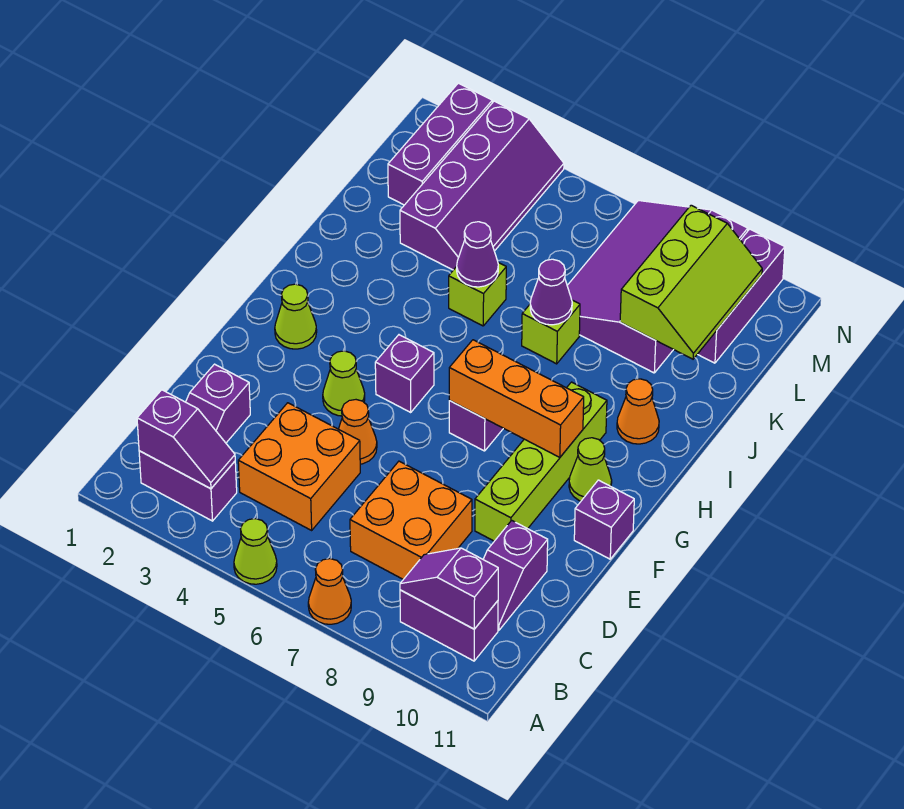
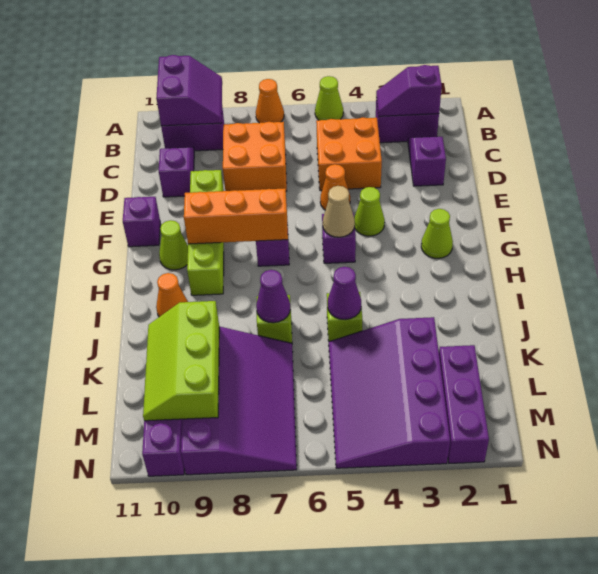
purple 1x2 slope [400,548,498,629] -> purple 2x2 slope [156,55,222,126]
none -> tan 1x1 cone [322,186,355,237]
purple 2x4 slope [400,101,564,270] -> purple 3x4 slope [329,317,450,468]

